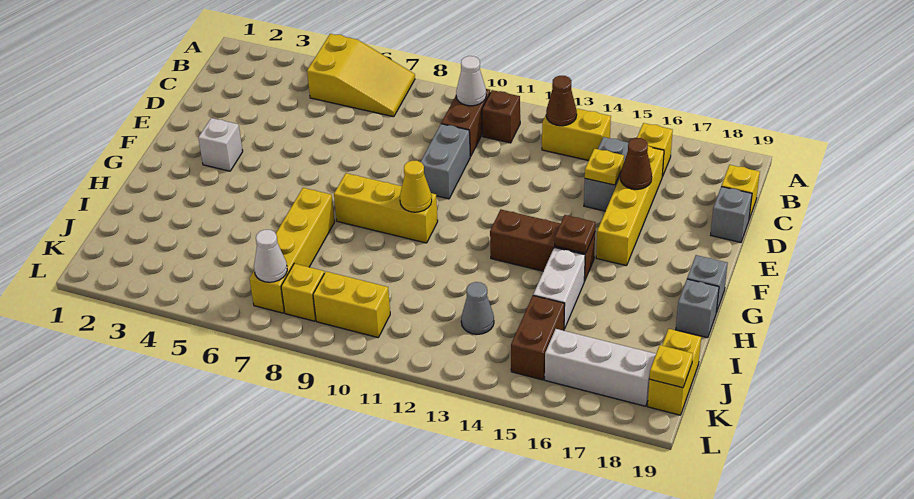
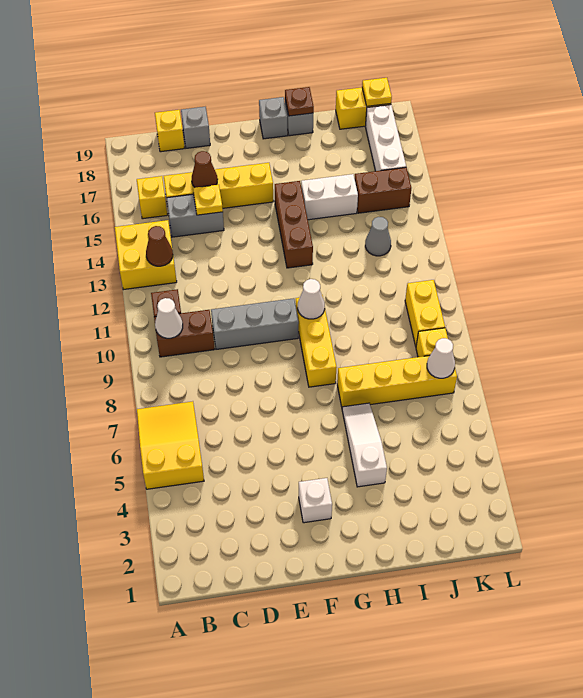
yellow 1x2 brick [542,108,611,160] -> yellow 2x2 brick [115,220,177,290]
grey 1x2 brick [421,124,471,199] -> grey 1x3 brick [211,298,299,349]
yellow 1x1 cone [400,161,432,212] -> white 1x1 cone [298,279,325,319]
brown 1x1 plate [555,215,596,253] -> brown 1x1 plate moved to [285,87,314,116]
none -> white 1x3 slope [342,403,387,487]

